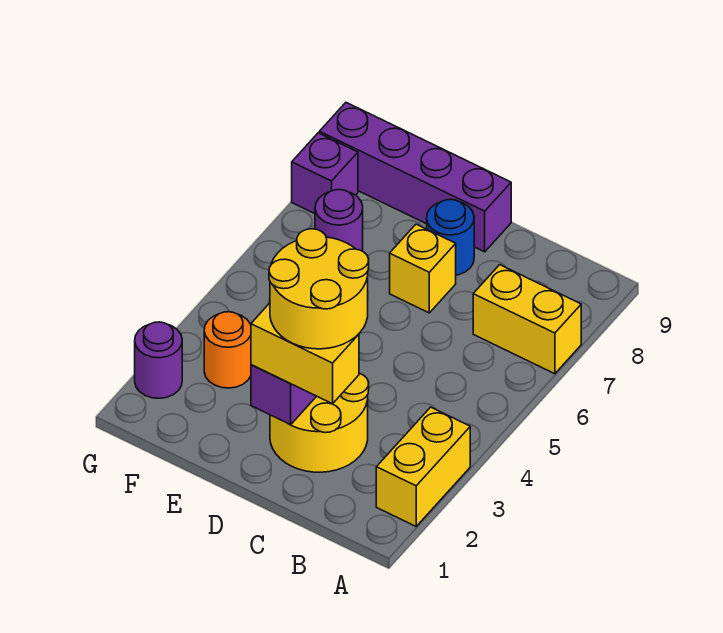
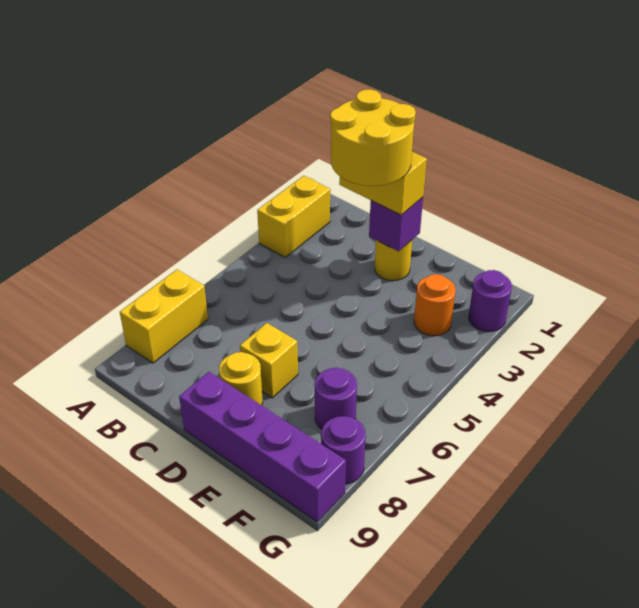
yellow 1x2 brick [473,265,581,374] -> yellow 1x2 brick turned to [120,270,208,363]
yellow 2x2 round brick [270,373,369,472] -> yellow 1x1 round brick [375,240,412,281]
blue 1x1 round brick [427,199,474,275] -> yellow 1x1 round brick [219,352,263,405]
purple 1x1 brick [292,133,358,214] -> purple 1x1 round brick [321,416,366,484]

